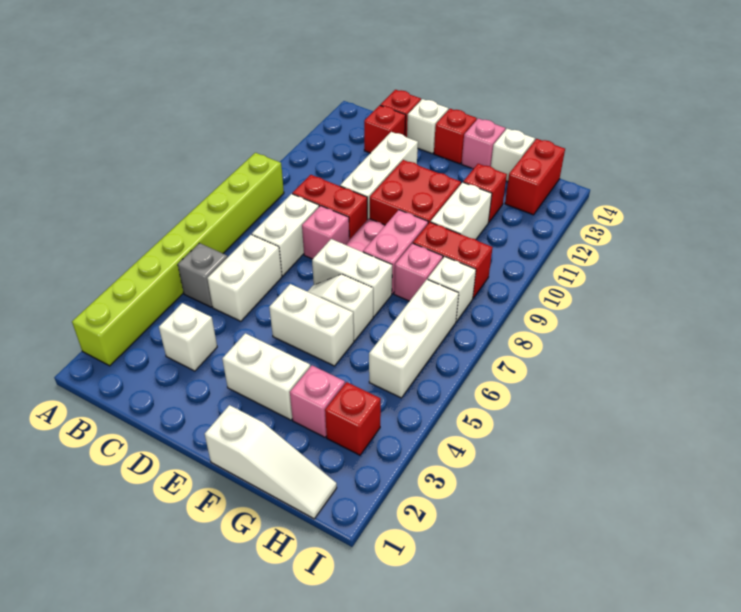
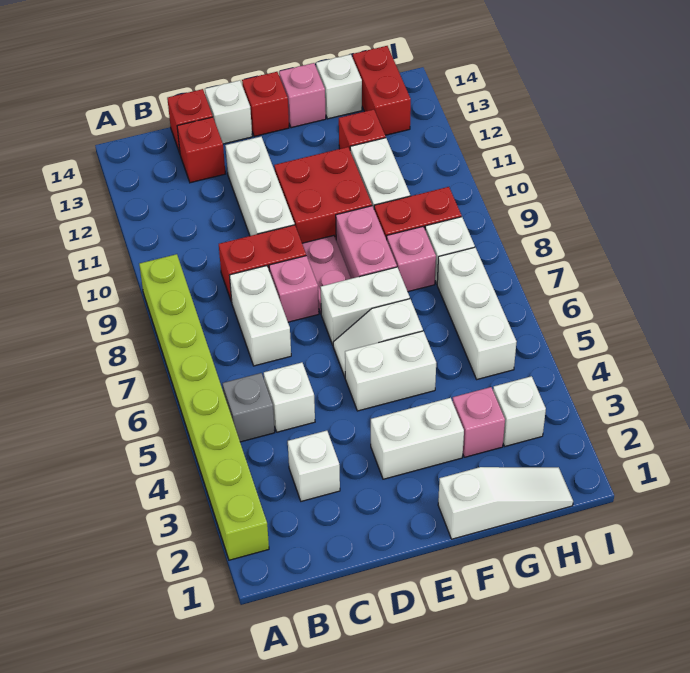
white 1x2 brick [207,235,282,321] -> white 1x1 brick [264,362,315,432]
red 1x1 brick [325,382,381,455] -> white 1x1 brick [493,376,546,446]

